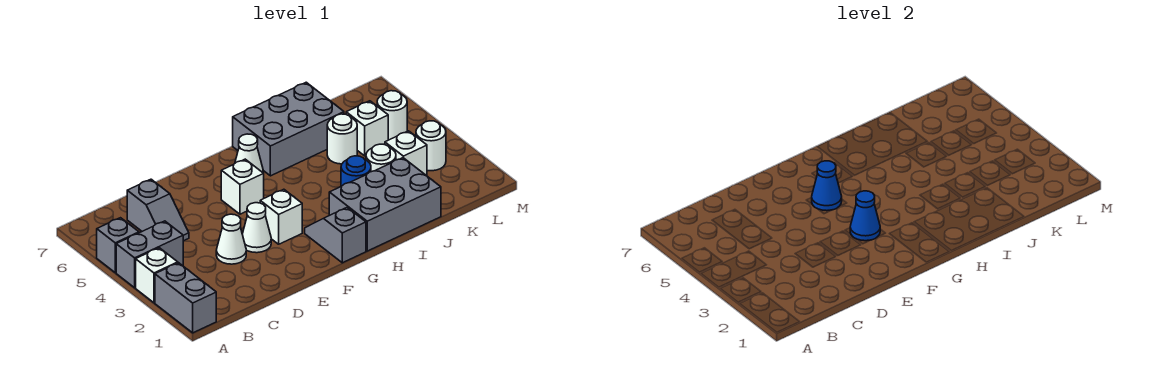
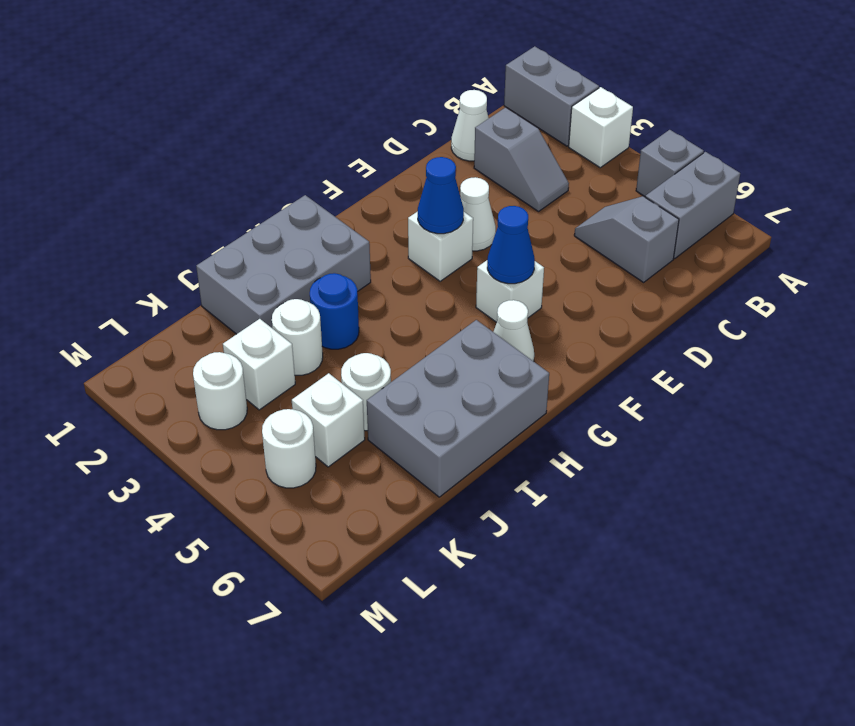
grey 1x2 brick [116,221,183,288] -> grey 1x2 brick moved to [645,152,740,259]
white 1x1 cone [216,214,246,264] -> white 1x1 cone moved to [451,90,489,161]
grey 1x2 slope [305,208,366,263] -> grey 1x2 slope moved to [474,107,569,212]

